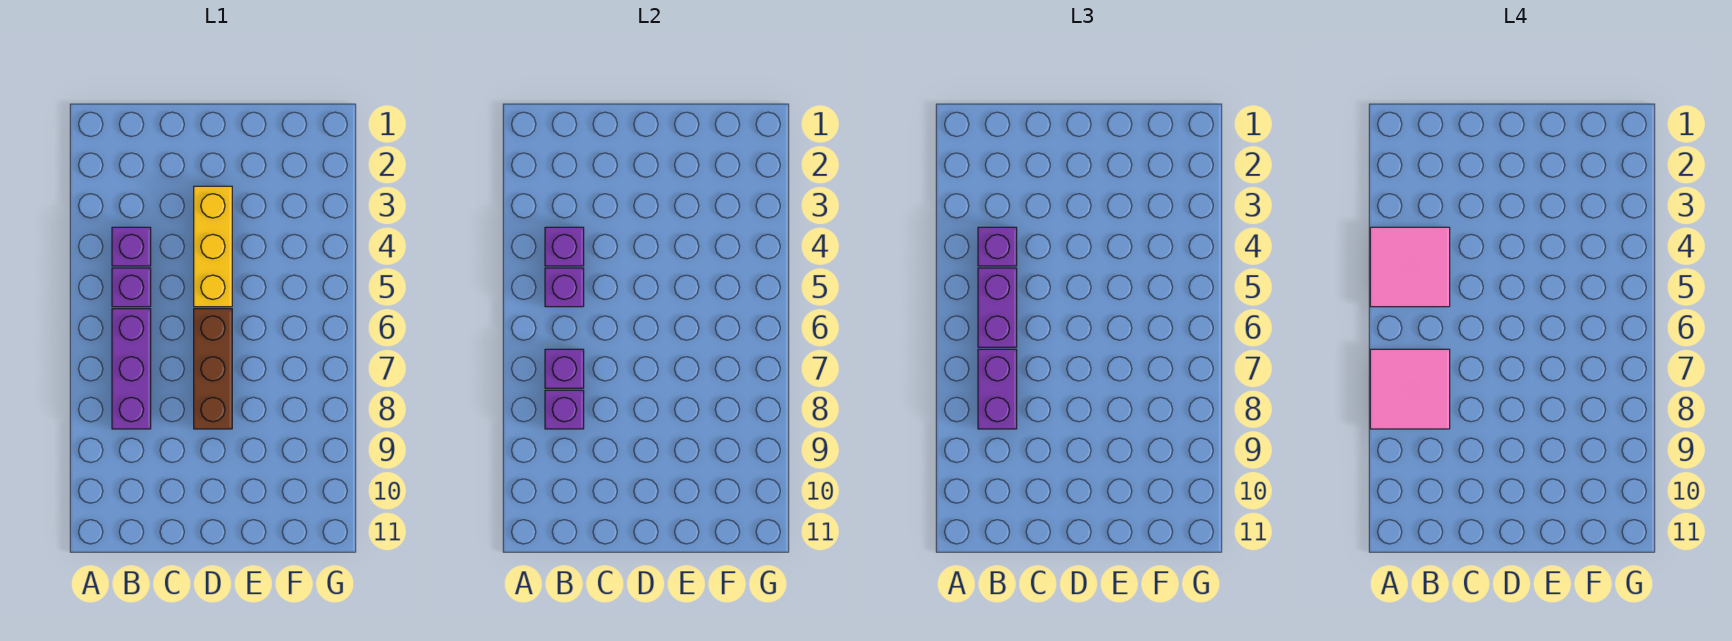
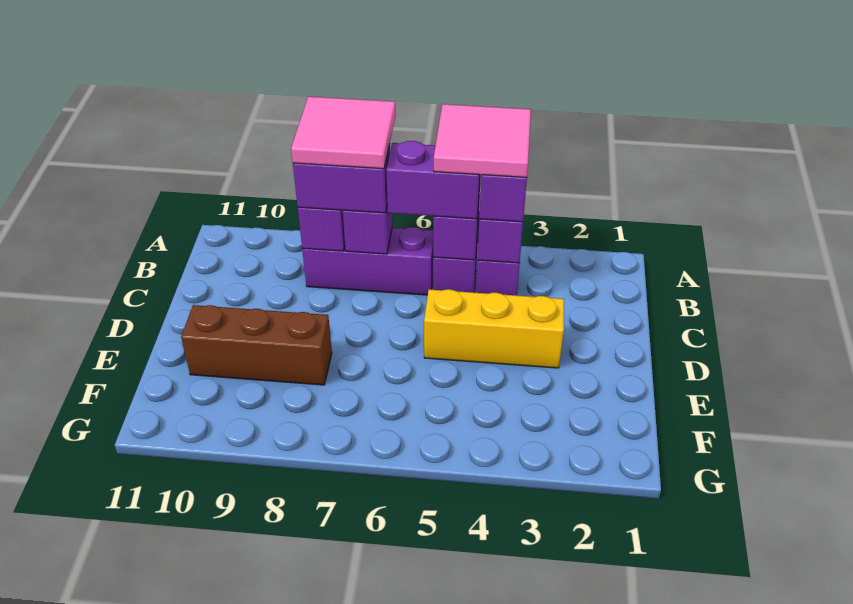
brown 1x3 brick [194,309,232,429] -> brown 1x3 brick moved to [181,305,332,385]

